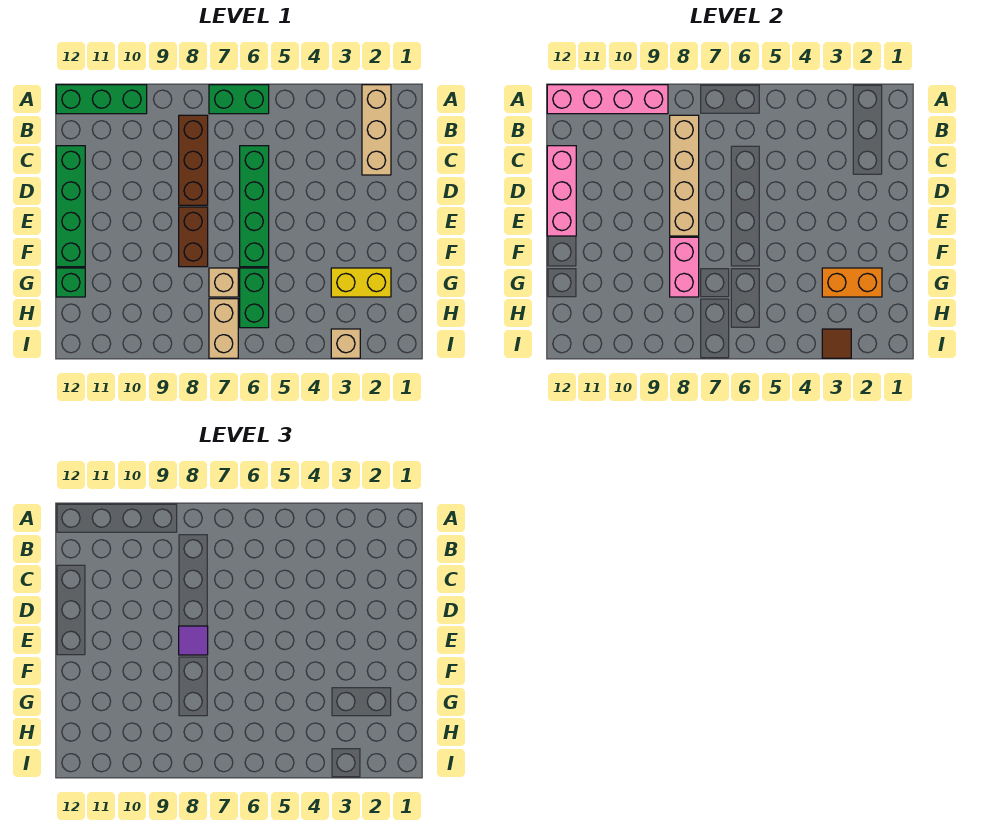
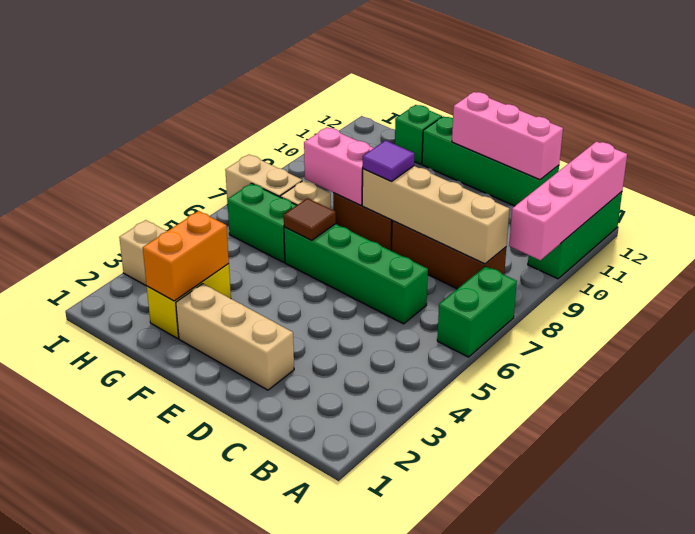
tan 1x3 brick [362,85,391,175] -> tan 1x3 brick moved to [176,284,294,390]
brown 1x1 tile [822,329,851,358] -> brown 1x1 tile moved to [284,198,336,241]

